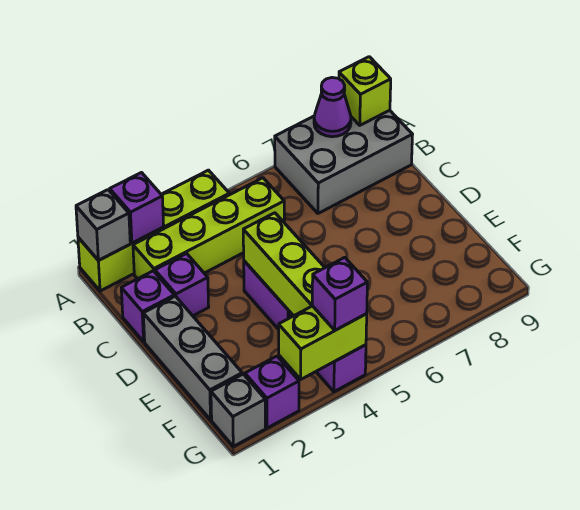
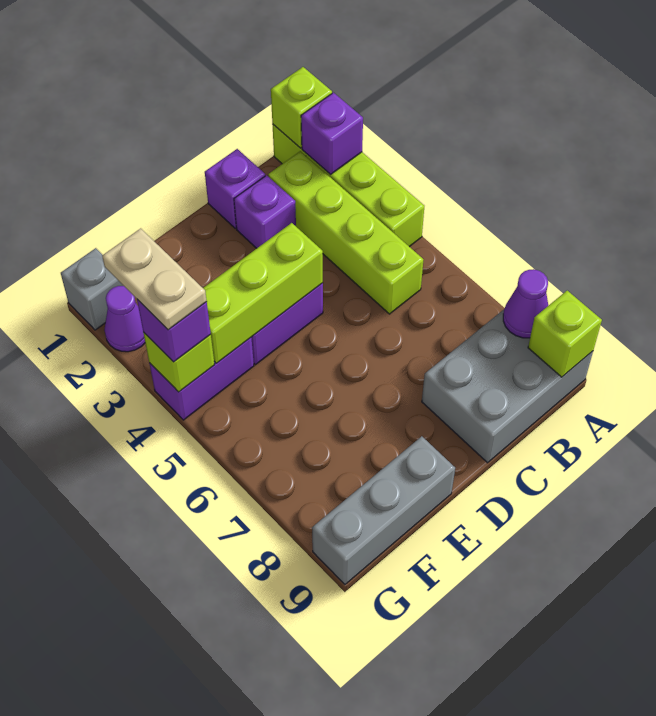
grey 1x1 brick [76,190,130,260] -> lime 1x1 brick [271,67,332,148]
grey 2x3 brick [275,110,413,213] -> grey 2x3 brick turned to [422,310,593,463]
grey 1x3 brick [143,296,242,420] -> grey 1x3 brick moved to [312,436,455,584]
purple 1x1 brick [245,356,299,428] -> purple 1x1 cone [104,286,145,352]
lime 1x2 brick [279,306,367,379] -> lime 1x1 brick [143,332,215,392]
none -> tan 1x2 plate [102,228,207,330]

